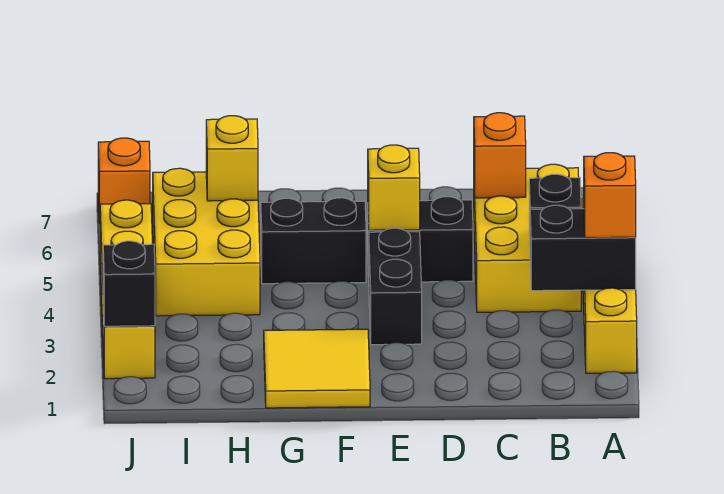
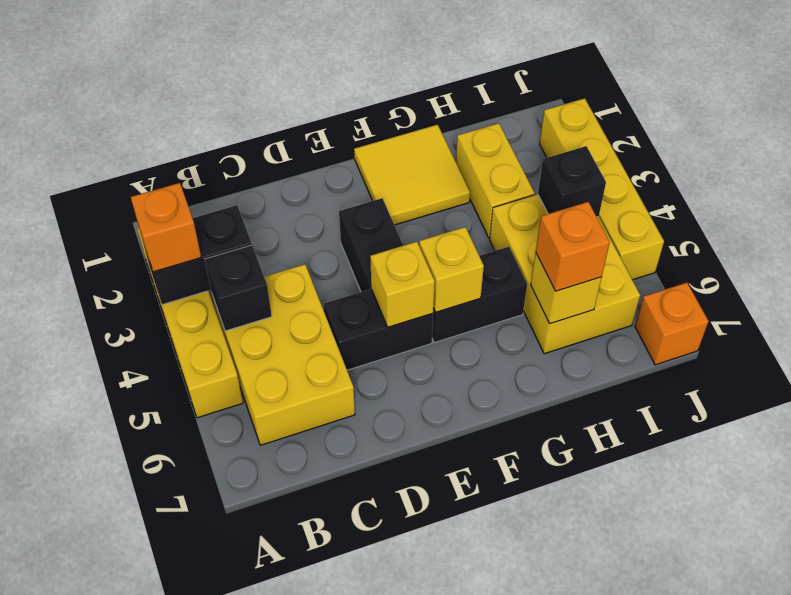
orange 1x1 brick [474,113,526,198] -> orange 1x1 brick moved to [536,202,610,291]
none -> yellow 1x1 brick [419,227,484,312]
none -> yellow 1x2 brick [456,123,535,238]
black 1x1 brick [103,241,155,326] -> black 1x1 brick moved to [538,146,606,217]

